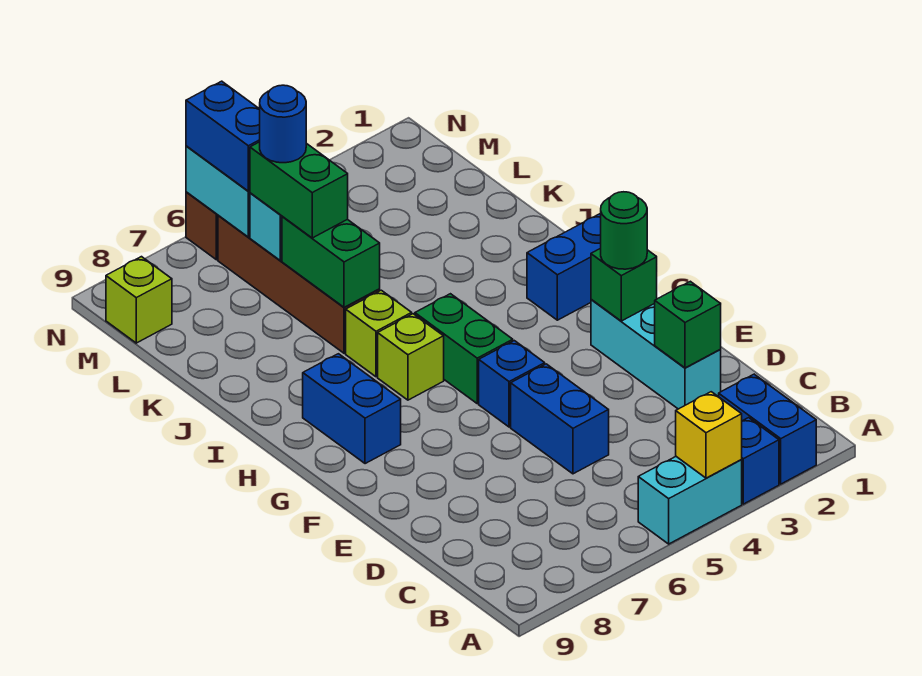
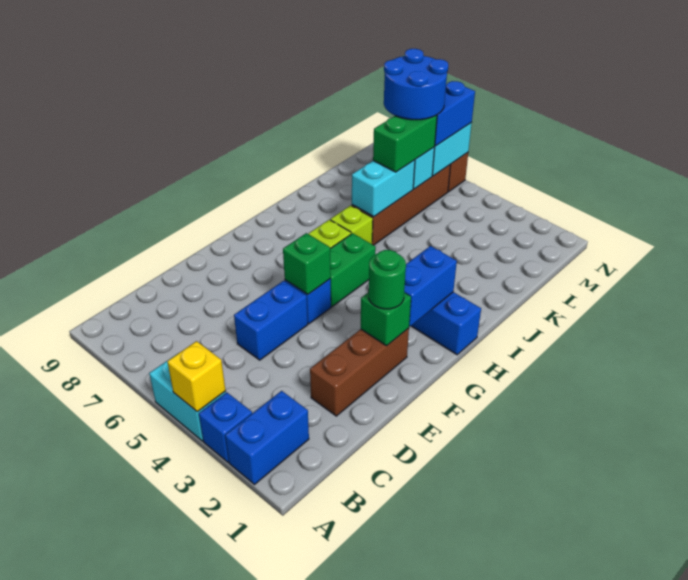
cyan 1x3 brick [591,299,721,409] -> brown 1x3 brick [310,328,409,416]
green 1x1 brick [655,281,721,368] -> green 1x1 brick moved to [283,233,331,294]
blue 1x2 brick [303,354,401,464] -> blue 1x2 brick moved to [404,246,457,327]
green 1x2 brick [282,216,380,307] -> cyan 1x2 brick [352,160,415,217]
blue 1x1 round brick [260,85,306,163] -> blue 2x2 round brick [384,49,448,120]
lime 1x1 brick [106,257,172,343] -> none

